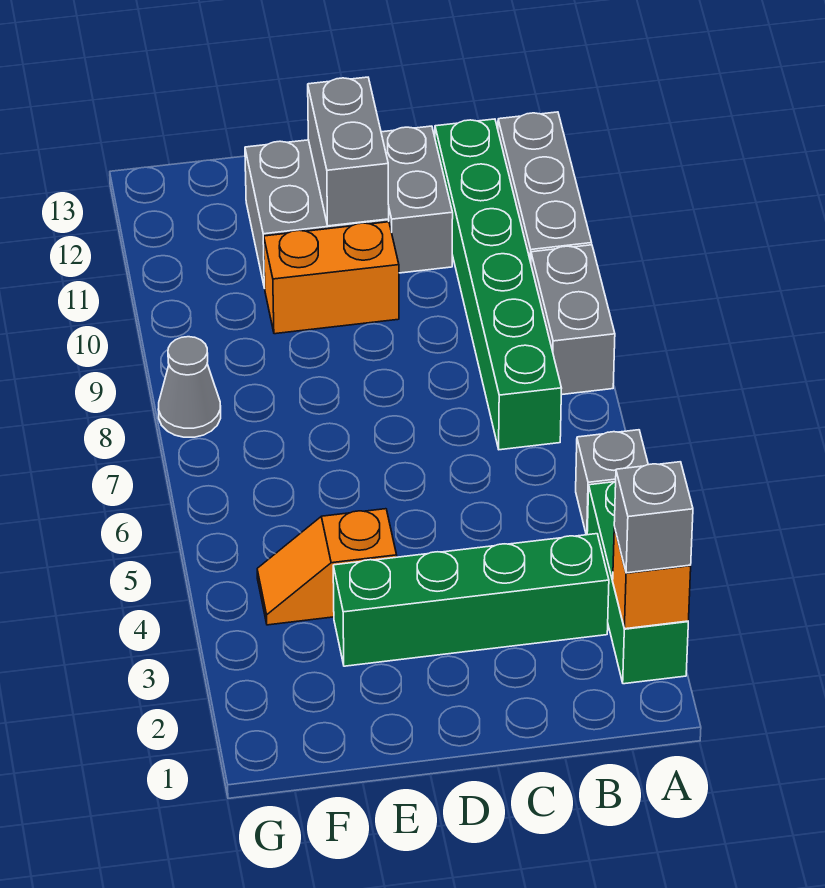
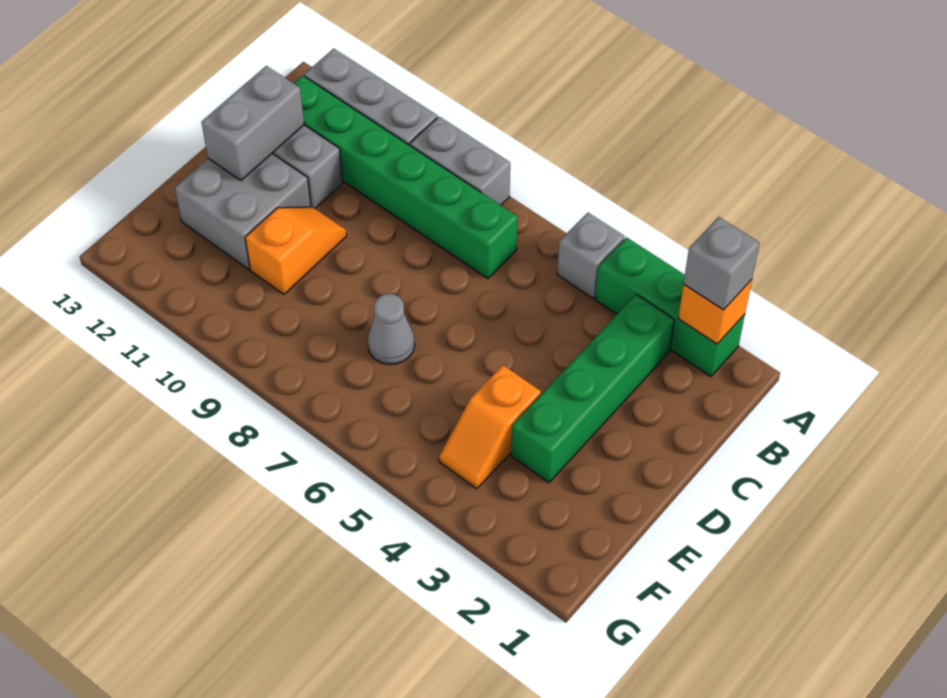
orange 1x2 brick [264,222,399,334] -> orange 1x2 slope [245,207,347,294]
grey 1x2 brick [308,77,389,226] -> grey 1x2 brick turned to [202,66,304,181]
grey 1x1 cone [158,337,221,437] -> grey 1x1 cone moved to [368,294,415,364]

